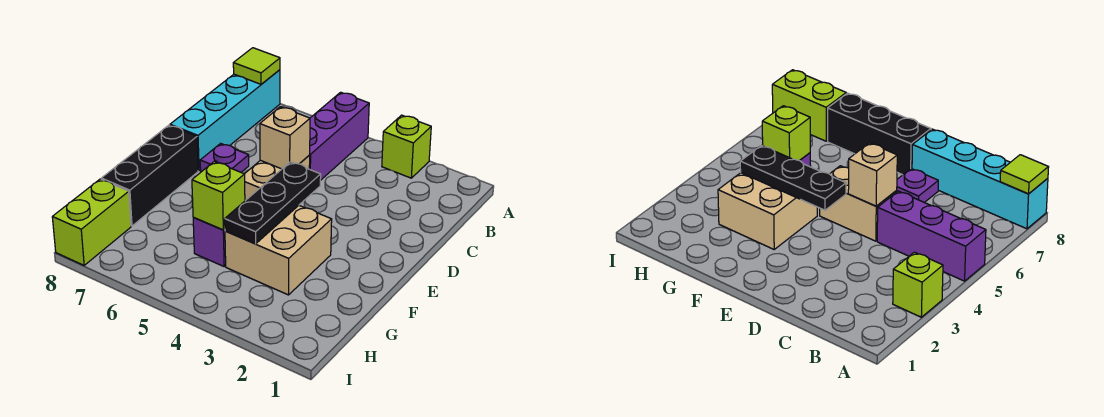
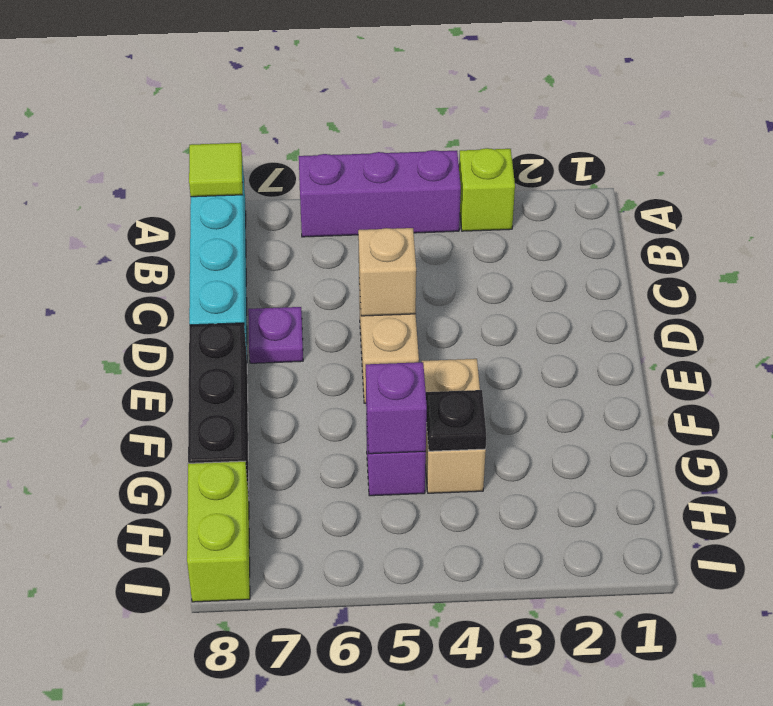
purple 1x3 brick [309,92,369,180] -> purple 1x3 brick turned to [299,150,461,237]
black 1x3 plate [225,162,321,244] -> black 1x1 plate [426,390,486,451]
tan 2x2 brick [225,206,332,295] -> tan 1x2 brick [422,359,486,493]
lime 1x1 brick [192,162,245,230] -> purple 1x1 brick [366,362,427,454]

